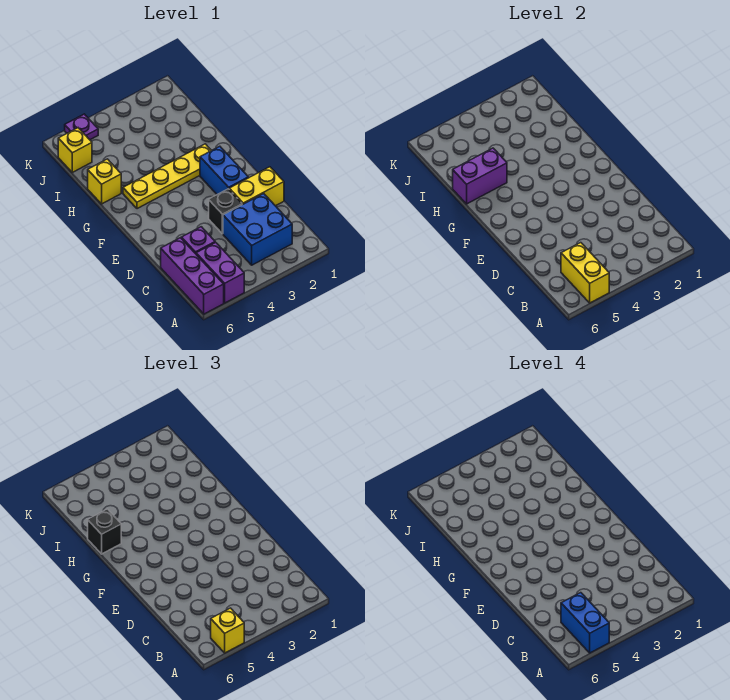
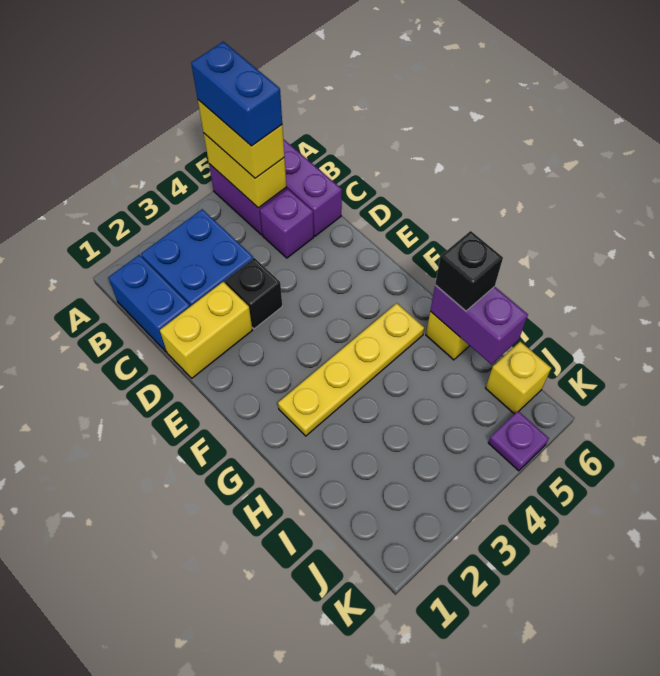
yellow 1x1 brick [211,608,244,653] -> yellow 1x2 brick [198,100,285,178]
blue 1x2 brick [200,146,248,194] -> blue 1x2 brick moved to [108,255,190,352]
purple 1x2 brick [453,148,507,204] -> purple 1x2 brick turned to [430,285,528,364]

